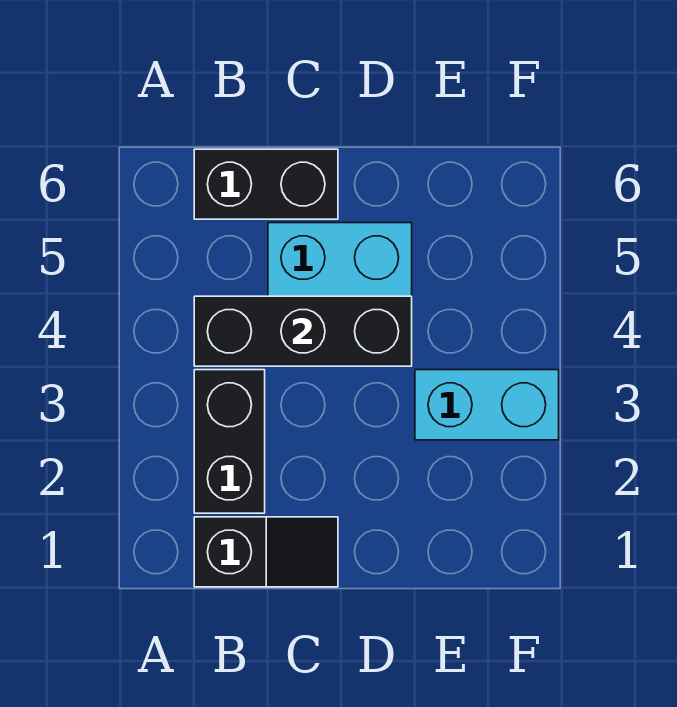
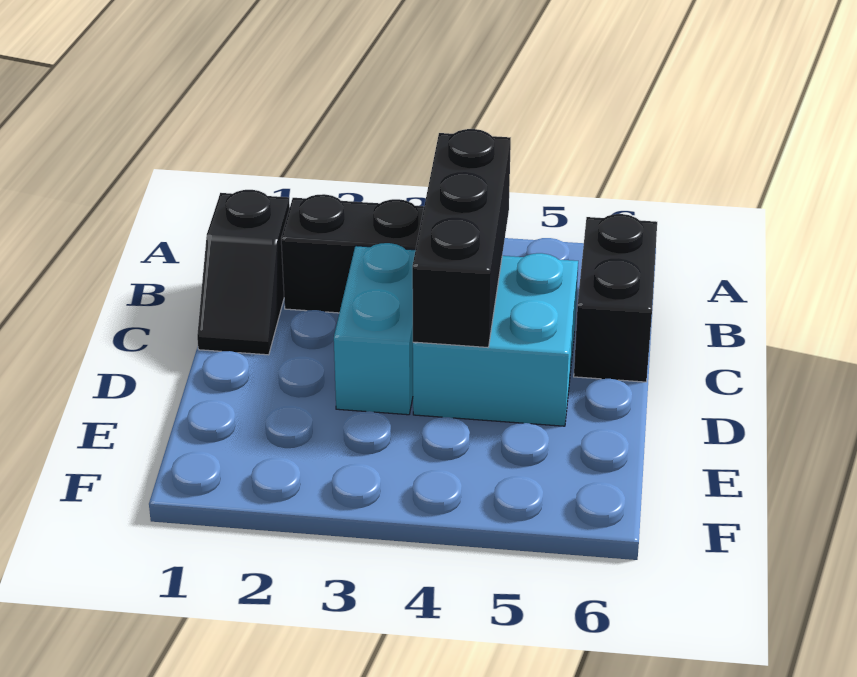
cyan 1x2 brick [415,370,559,440] -> cyan 1x2 brick moved to [334,243,415,415]

